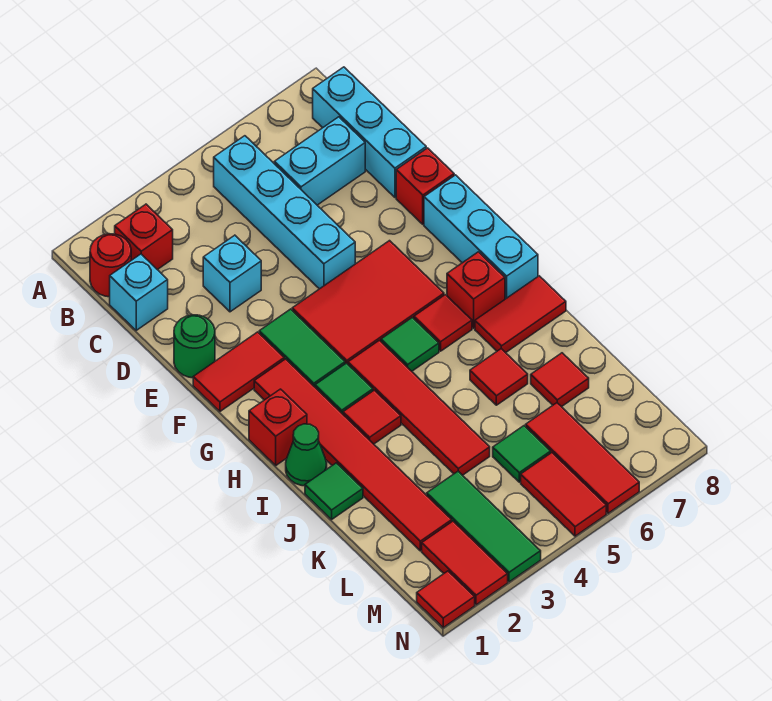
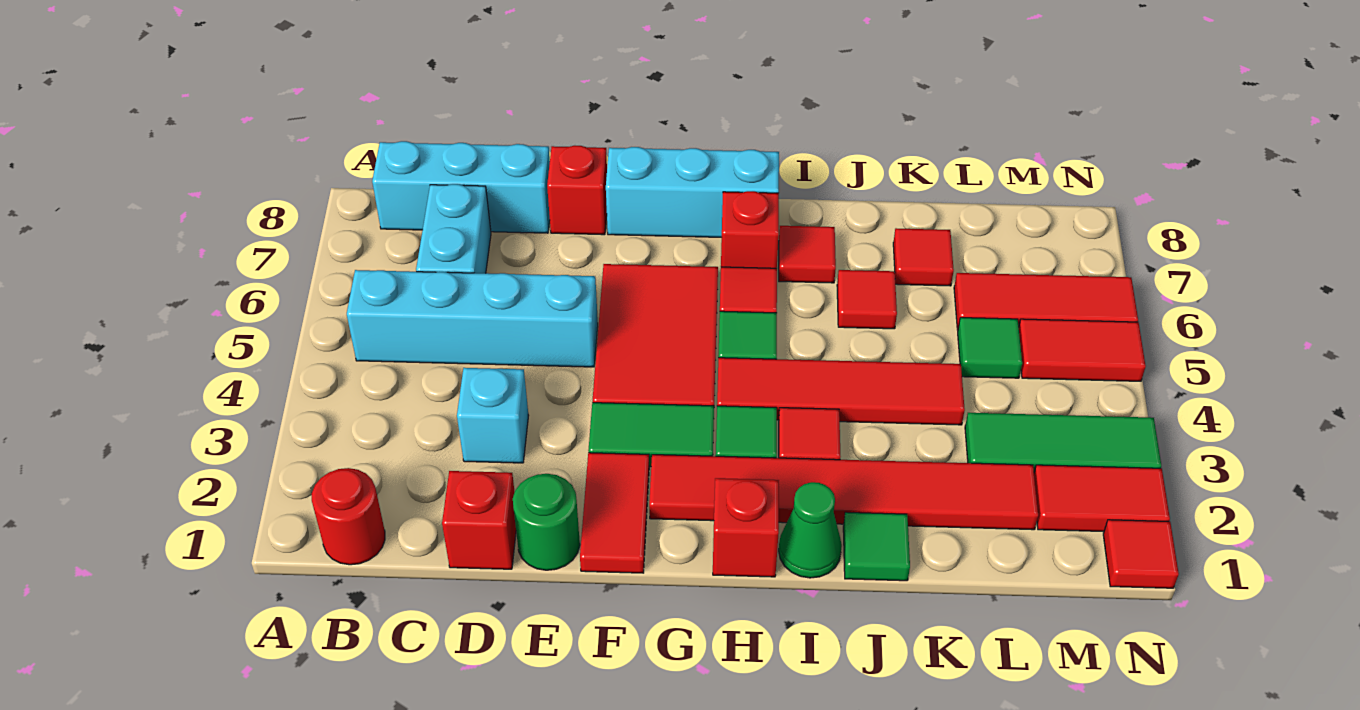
red 1x1 brick [115,204,173,270] -> red 1x1 brick moved to [442,471,516,569]
cyan 1x1 brick [110,254,168,330] -> none
red 1x2 tile [475,276,566,353] -> red 1x1 tile [779,226,836,283]

